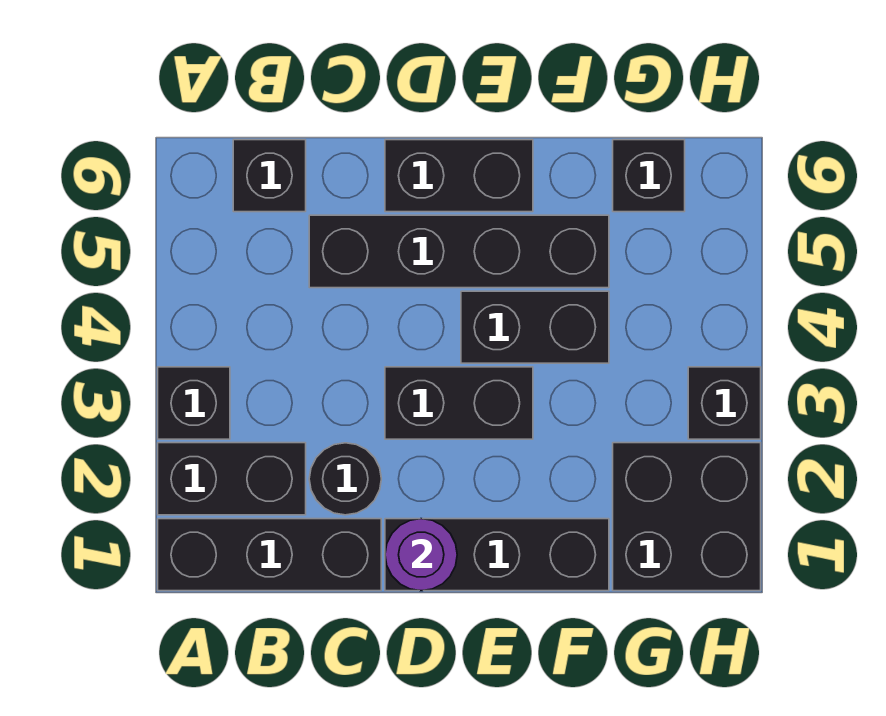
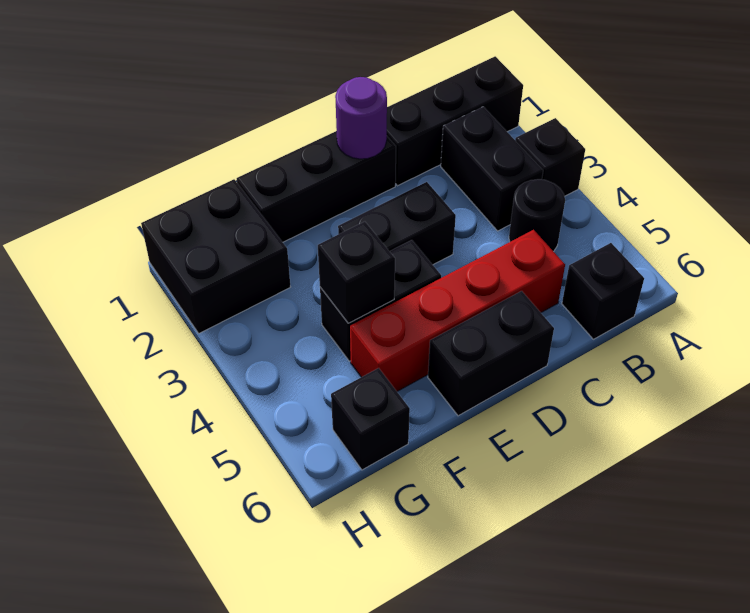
black 1x2 brick [158,443,306,515] -> black 1x2 brick turned to [441,107,543,231]
black 1x1 round brick [309,443,381,515] -> black 1x1 round brick moved to [509,179,565,252]
black 1x4 brick [309,215,609,288] -> red 1x4 brick [350,230,565,391]
black 1x1 brick [688,367,761,439] -> black 1x1 brick moved to [318,222,395,323]

